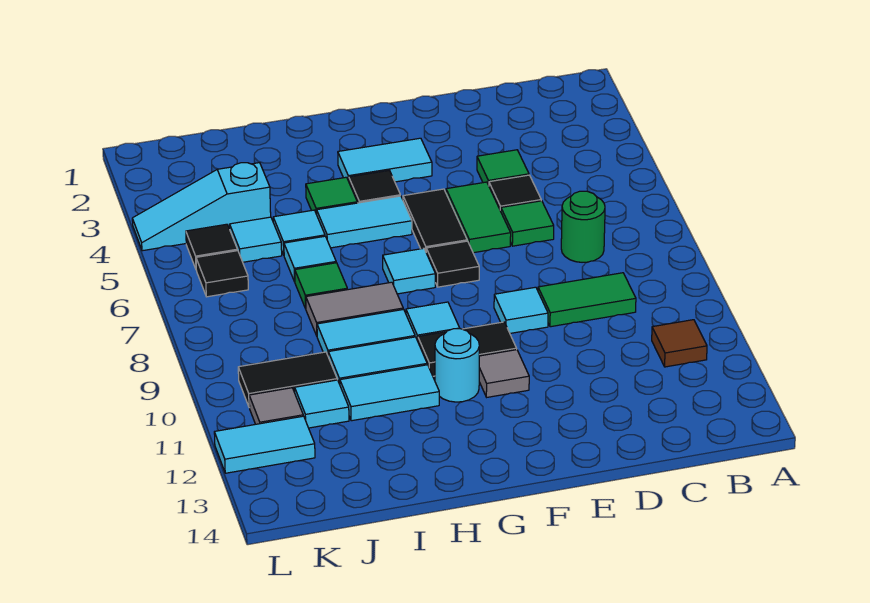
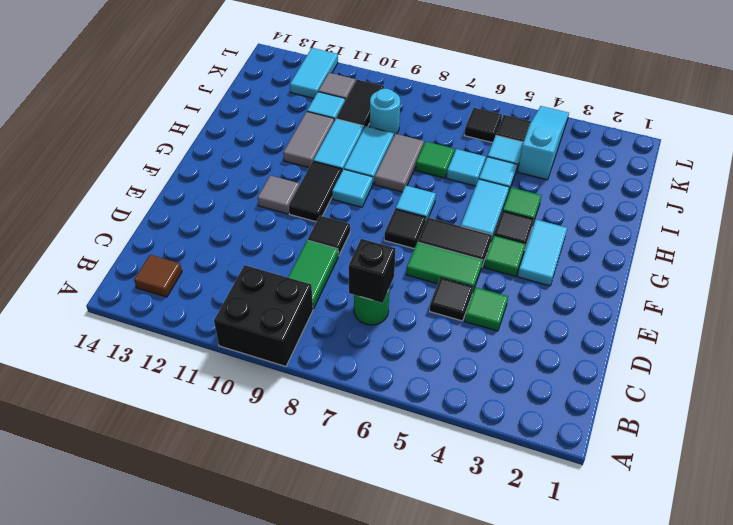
none -> black 2x2 brick [214,265,313,366]
brown 1x1 tile [652,320,707,367] -> brown 1x1 tile moved to [134,255,182,297]
none -> black 1x1 brick [349,239,396,303]
green 1x1 tile [501,201,554,246] -> green 1x1 tile moved to [484,235,526,276]
cyan 1x1 tile [494,287,548,333] -> black 1x1 tile [308,216,350,256]
cyan 1x1 round brick [435,329,479,402] -> cyan 1x1 round brick moved to [370,89,400,135]
cyan 1x2 tile [340,365,439,421] -> grey 1x2 tile [283,112,334,167]

